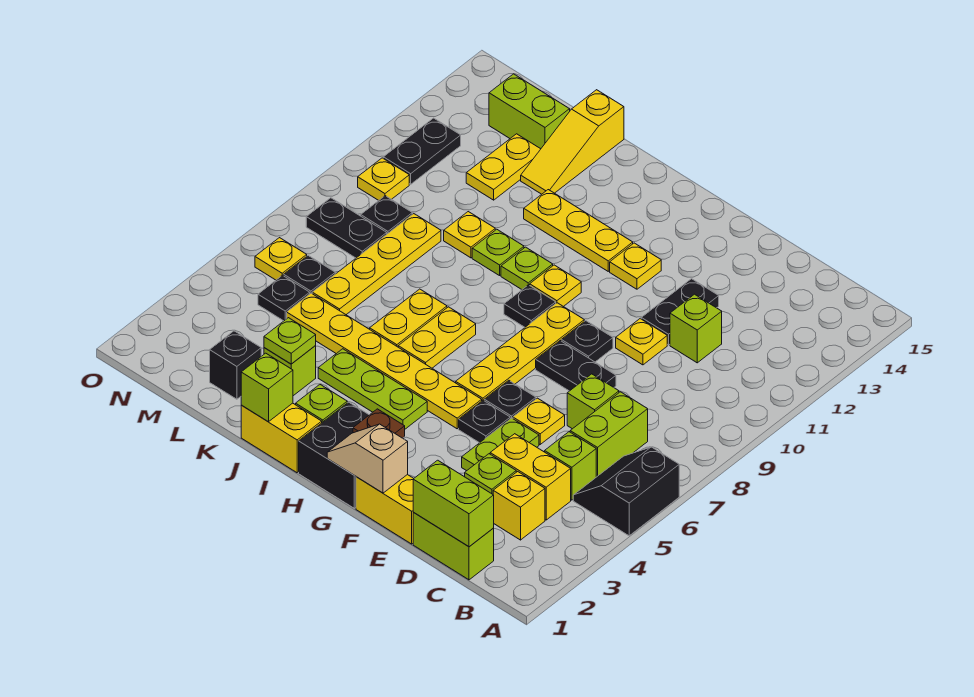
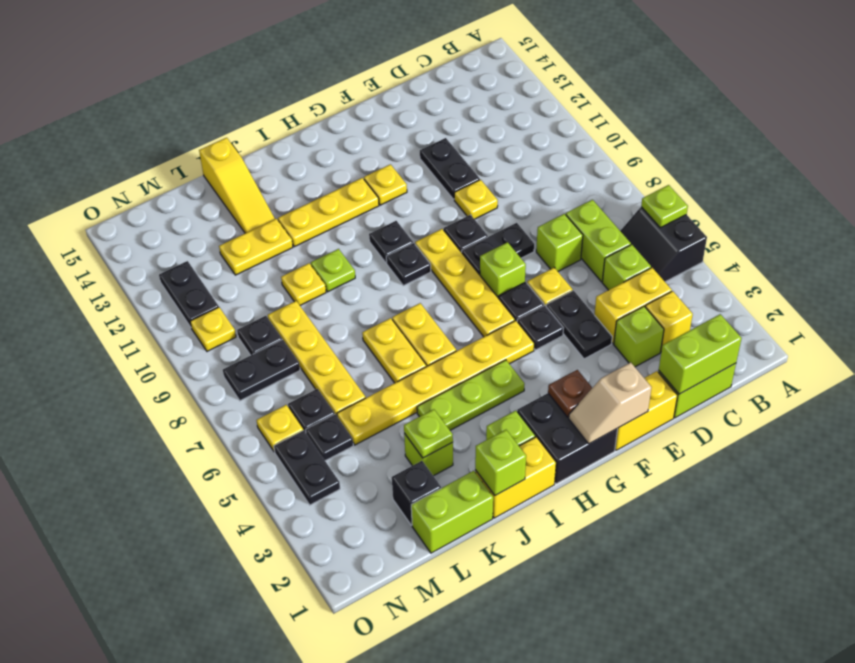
lime 1x1 brick [670,294,722,363] -> lime 1x1 brick moved to [480,242,526,297]
lime 1x2 plate [462,418,539,471] -> black 1x2 plate [546,291,612,359]
yellow 1x1 plate [530,265,581,307] -> black 1x1 plate [369,221,413,263]
lime 1x1 plate [501,247,553,289] -> lime 1x1 plate moved to [641,185,688,228]
yellow 1x2 plate [466,134,540,200] -> yellow 1x2 plate turned to [219,219,293,275]
lime 1x2 brick [489,74,570,149] -> lime 1x2 brick moved to [411,471,493,553]
none -> black 1x2 plate [274,430,340,505]

